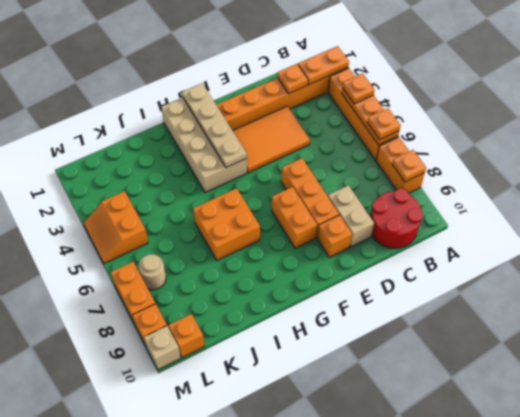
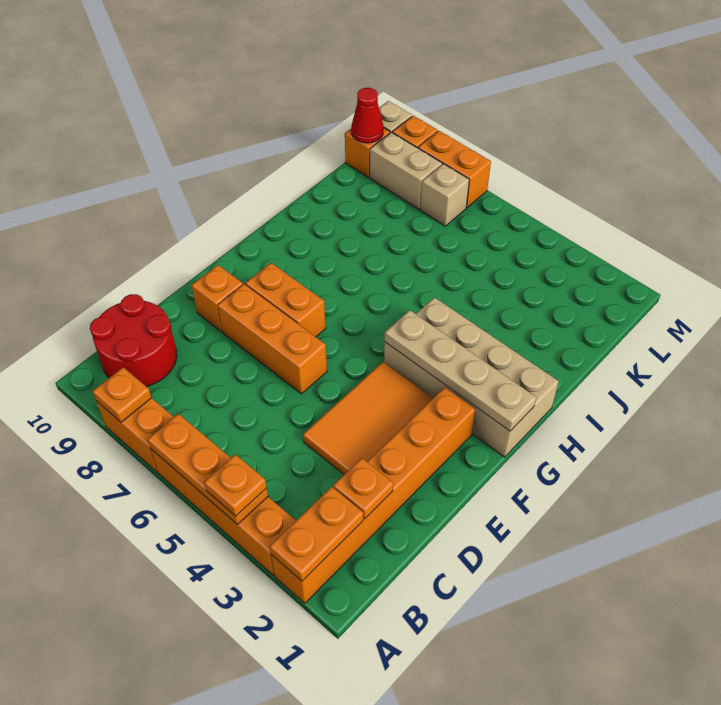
orange 1x1 plate [367,108,401,139] -> none
tan 1x2 brick [328,185,374,247] -> tan 1x2 brick moved to [370,132,442,209]
orange 2x2 brick [193,188,260,260] -> none
orange 2x2 slope [83,191,148,263] -> none
tan 1x1 round brick [139,254,166,290] -> tan 1x1 brick [420,164,469,226]
none -> red 1x1 cone [351,88,384,143]

